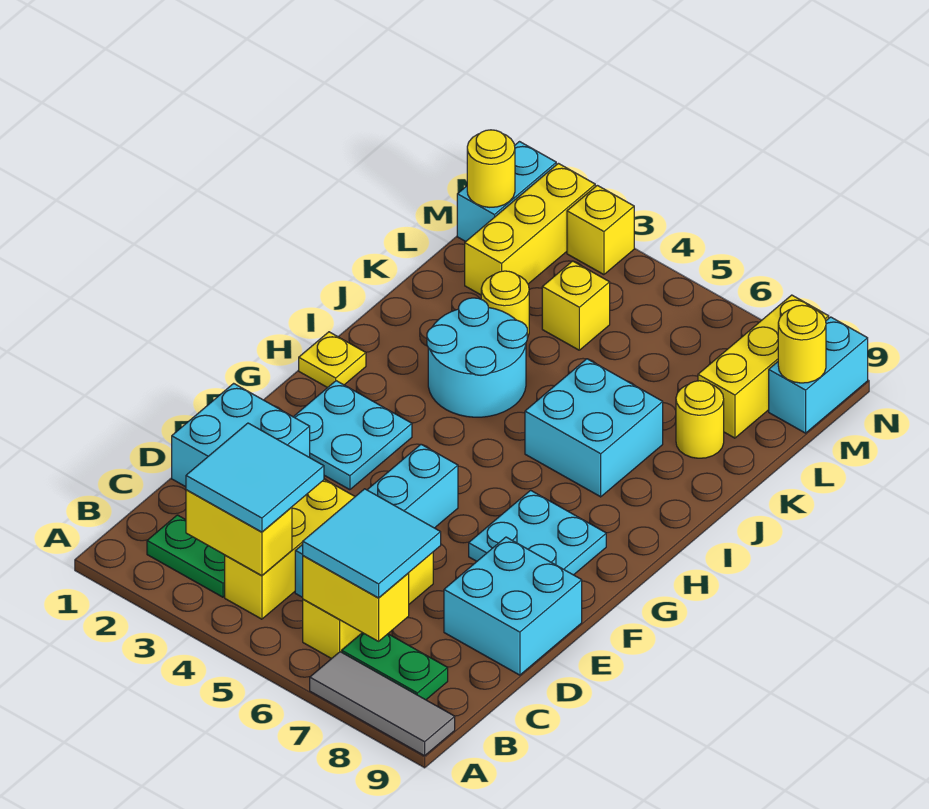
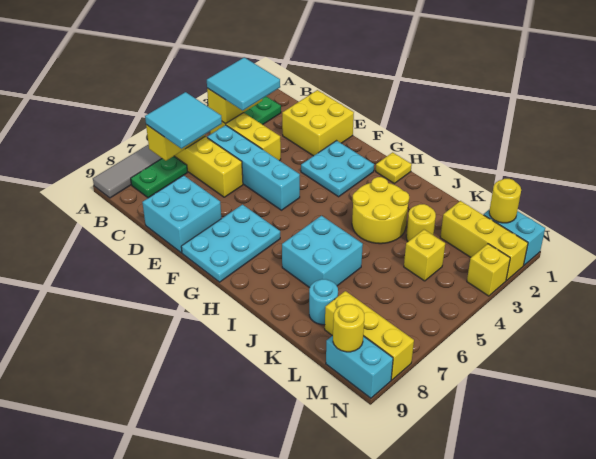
cyan 2x2 brick [172,383,310,487] -> yellow 2x2 brick [282,90,354,156]
cyan 2x2 plate [469,490,606,575] -> cyan 2x3 plate [181,205,280,282]
cyan 2x2 round brick [427,298,527,417] -> yellow 2x2 round brick [352,177,409,244]
yellow 1x1 round brick [676,381,724,458] -> cyan 1x1 round brick [309,279,338,325]

